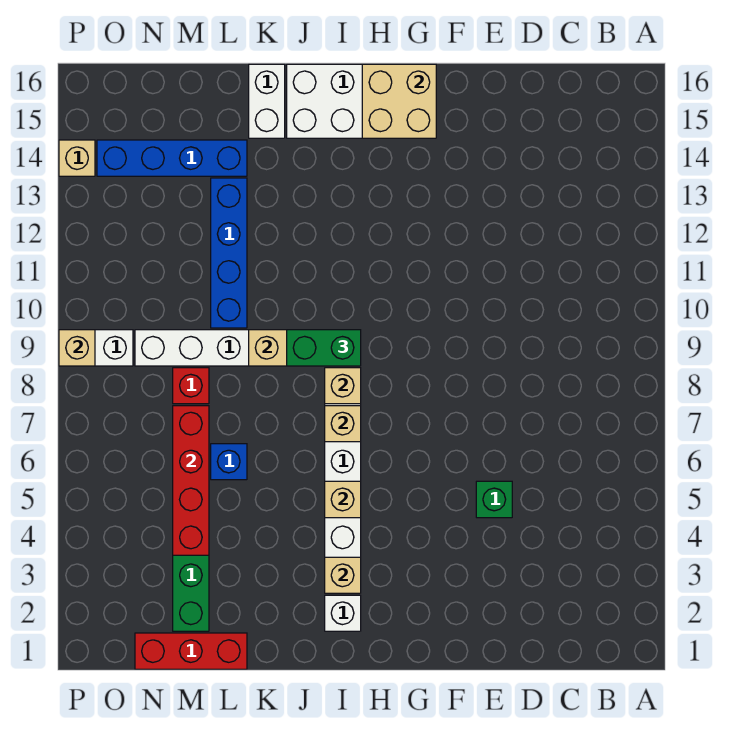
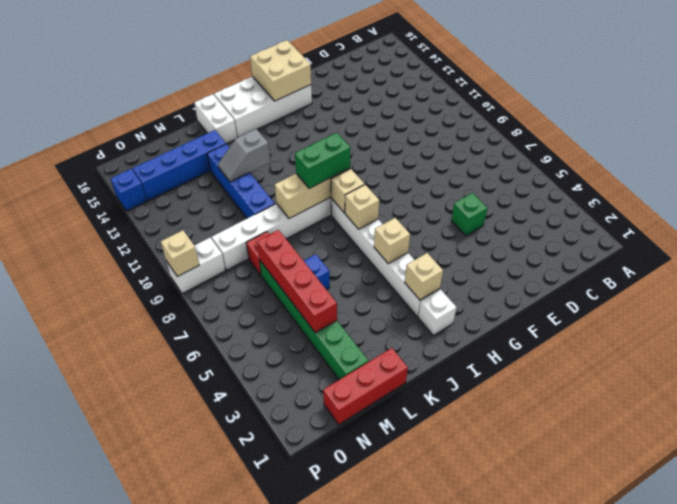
none -> grey 1x2 slope [218,129,270,182]
tan 1x1 brick [59,140,95,176] -> blue 1x1 brick [111,169,147,211]

